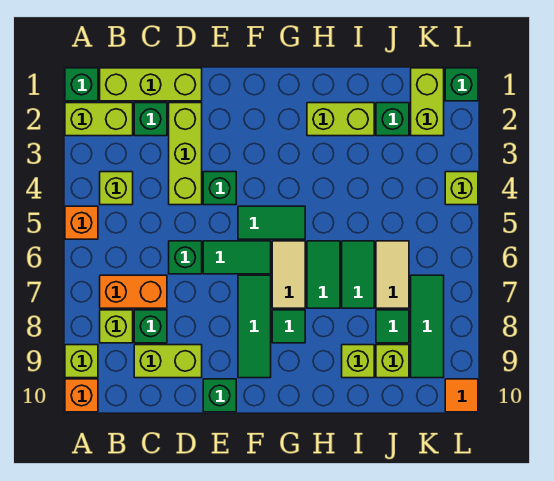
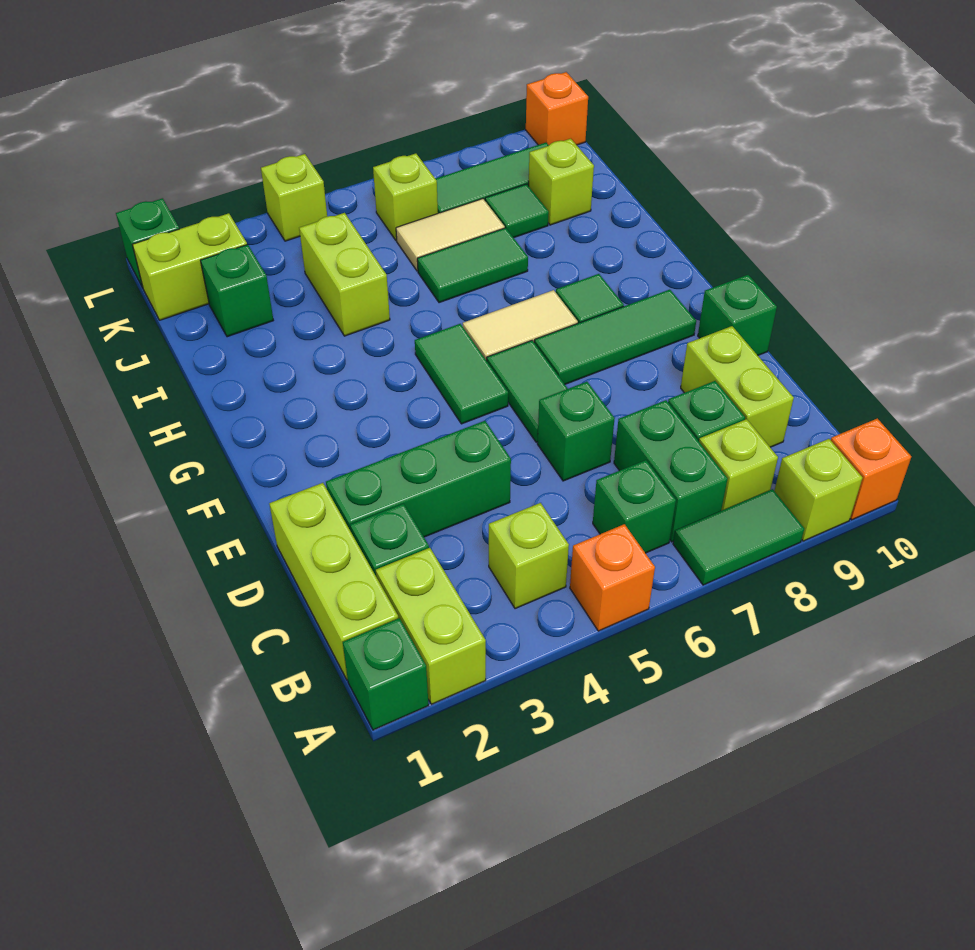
orange 1x2 brick [100,275,167,308] -> green 1x2 brick [614,400,728,542]
lime 1x3 brick [169,103,202,205] -> green 1x3 brick [326,421,511,537]
green 1x1 brick [203,172,236,205] -> green 1x1 brick moved to [593,460,676,553]
lime 1x2 brick [307,103,374,136] -> lime 1x2 brick moved to [299,213,390,336]
green 1x2 tile [307,241,340,308] -> green 1x2 tile moved to [673,489,804,585]
lime 1x1 brick [342,345,374,378] -> lime 1x1 brick moved to [373,153,438,241]
orange 1x1 tile [445,379,478,412] -> orange 1x1 brick [526,72,588,145]

